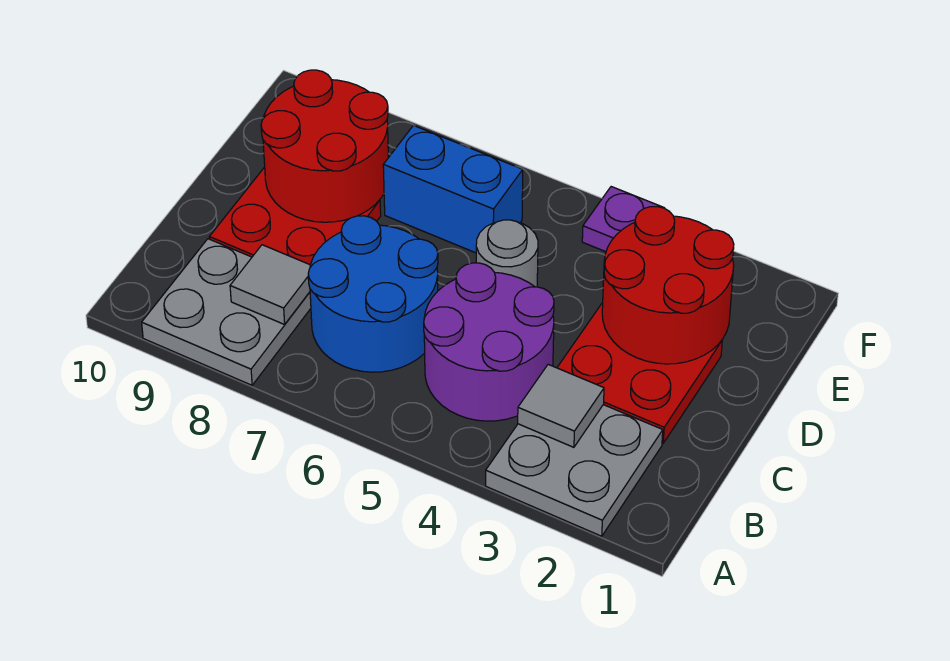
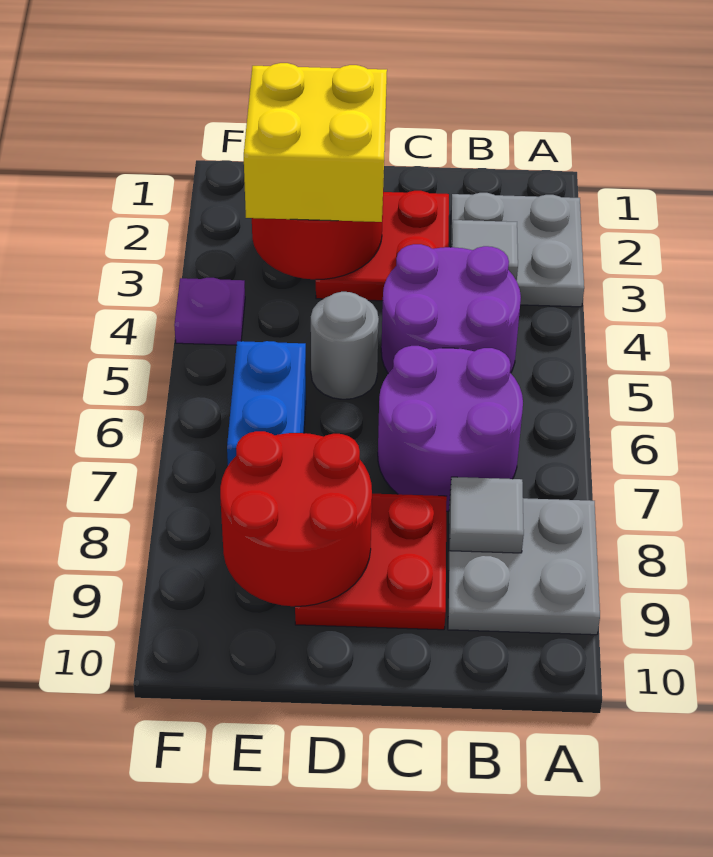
blue 2x2 round brick [308,216,438,372] -> purple 2x2 round brick [378,346,523,511]
none -> yellow 2x2 brick [244,63,387,222]

